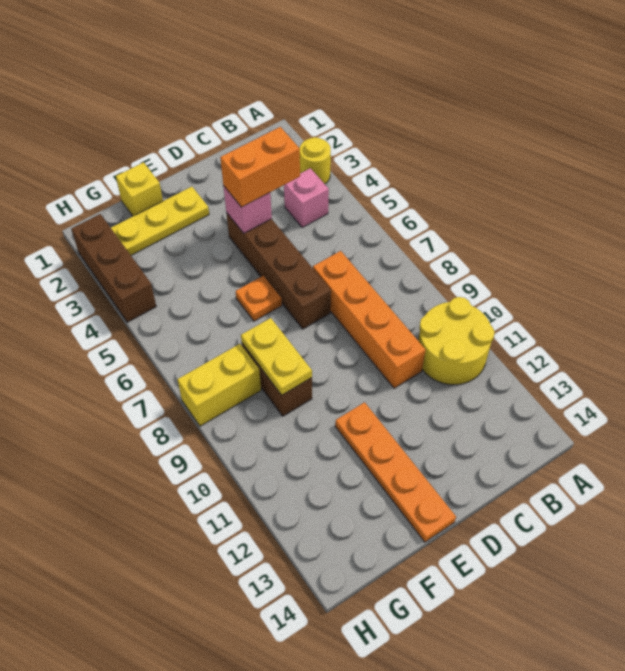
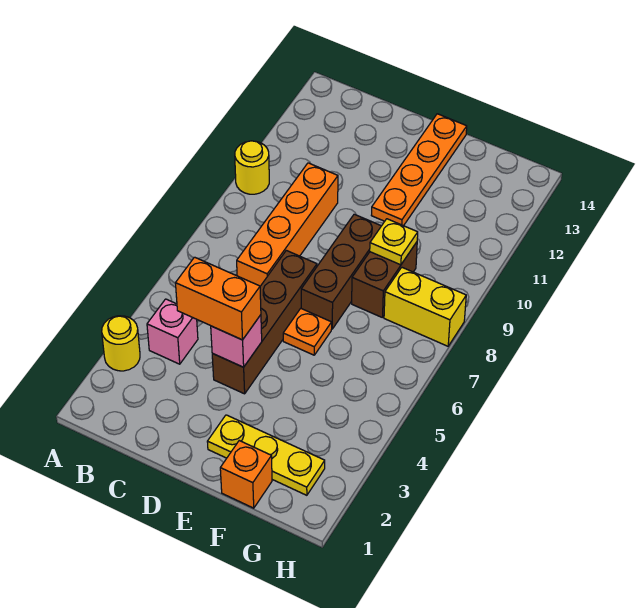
yellow 2x2 round brick [418,297,495,385] -> yellow 1x1 round brick [235,141,269,194]
yellow 1x1 brick [116,162,163,216] -> orange 1x1 brick [220,441,272,508]
yellow 1x2 plate [241,318,312,395] -> yellow 1x1 plate [370,219,418,265]
brown 1x3 brick [71,214,156,322] -> brown 1x3 brick moved to [301,214,381,329]

